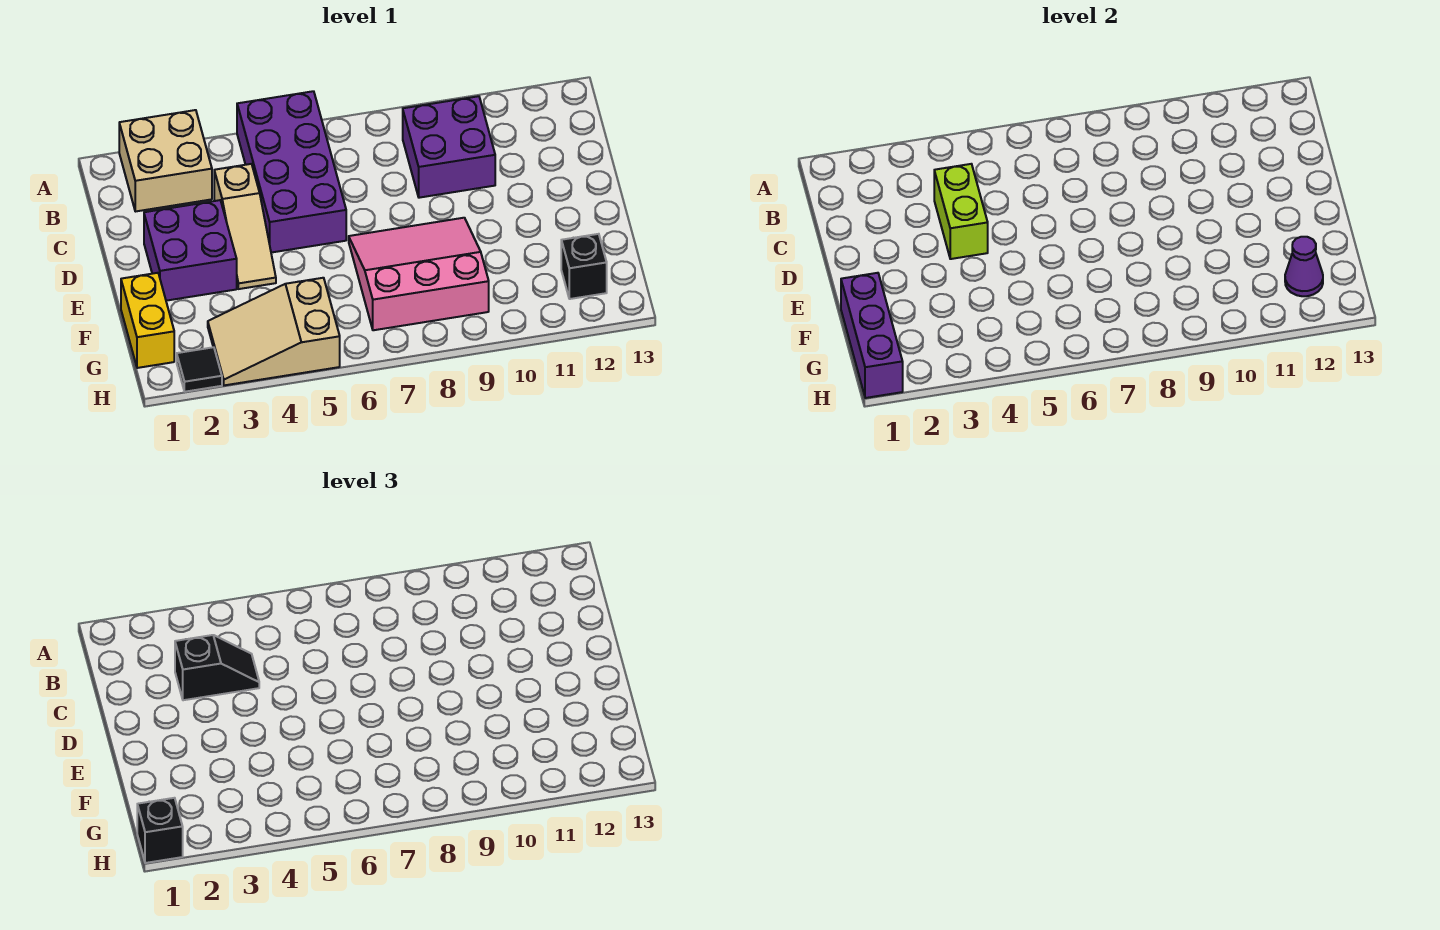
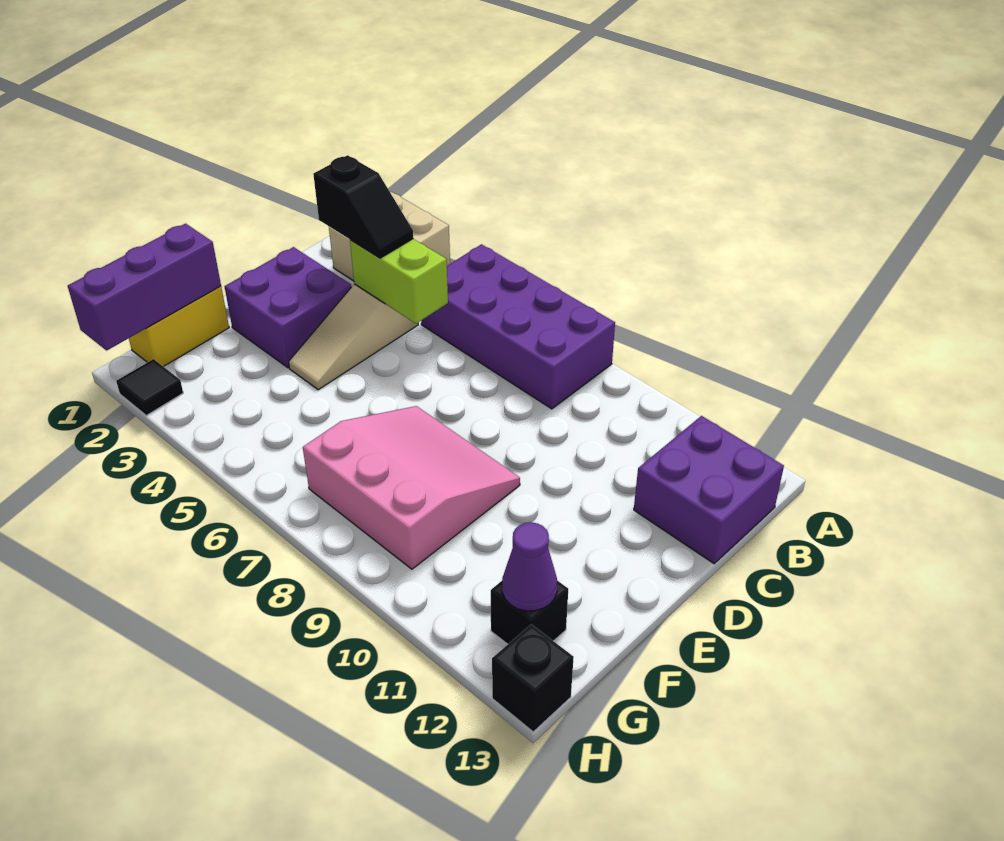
purple 2x4 brick [237,91,346,253] -> purple 2x4 brick turned to [421,244,615,409]
purple 2x2 brick [403,96,495,198] -> purple 2x2 brick moved to [634,416,784,564]
lime 1x2 brick [934,164,988,259] -> lime 1x2 brick turned to [350,239,448,324]
tan 2x3 slope [208,278,340,385] -> none
black 1x1 brick [137,798,183,863] -> black 1x1 brick moved to [492,624,574,732]

